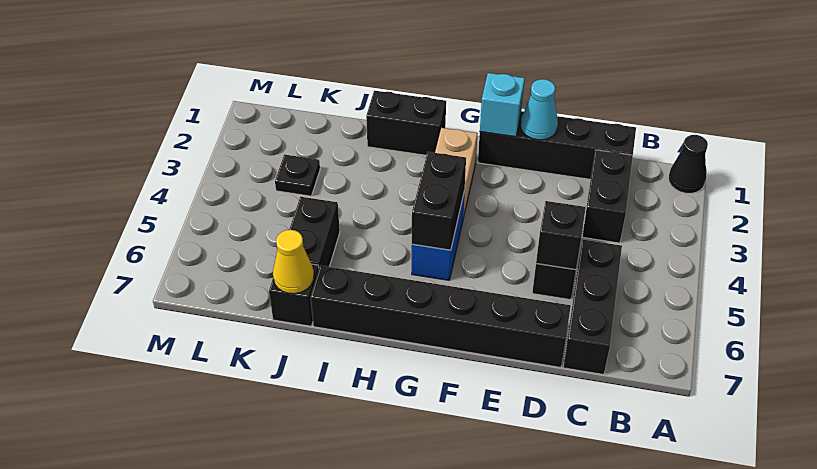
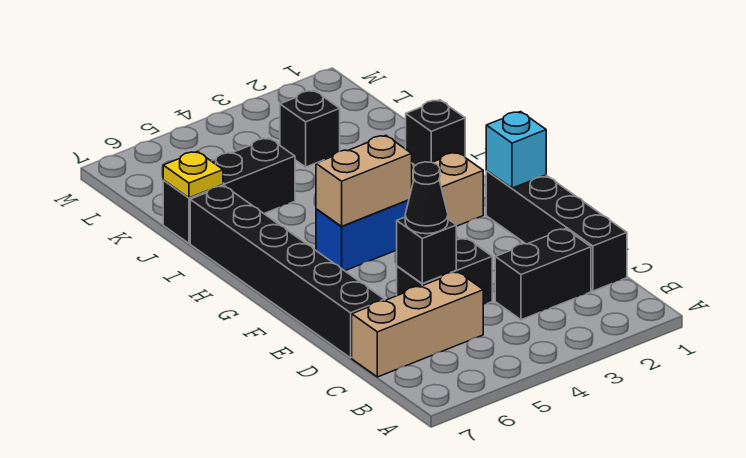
black 1x1 cone [668,135,708,193] -> black 1x1 cone moved to [405,162,448,234]
black 1x3 brick [563,240,622,375] -> tan 1x3 brick [352,272,483,377]
cyan 1x1 cone [521,79,558,140] -> none
black 1x2 brick [412,152,466,250] -> tan 1x2 brick [316,135,412,226]
black 1x2 brick [366,91,446,155] -> black 1x1 brick [406,100,465,165]
yellow 1x1 cone [273,230,314,294] -> yellow 1x1 plate [163,152,223,198]
black 1x1 plate [275,154,320,196] -> black 1x1 brick [280,90,340,167]

